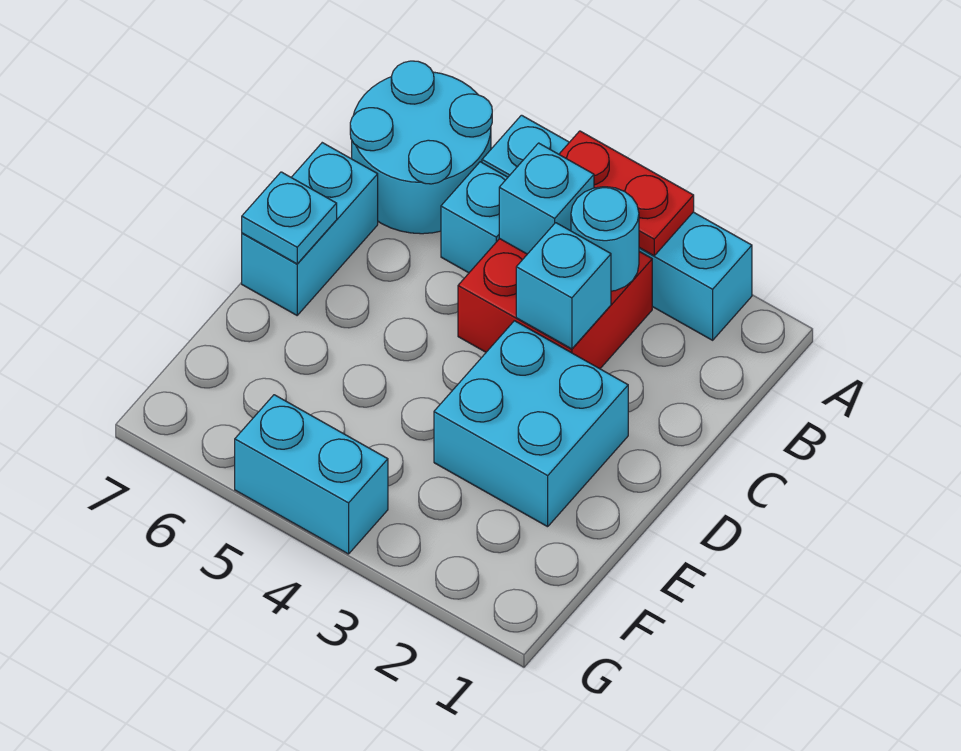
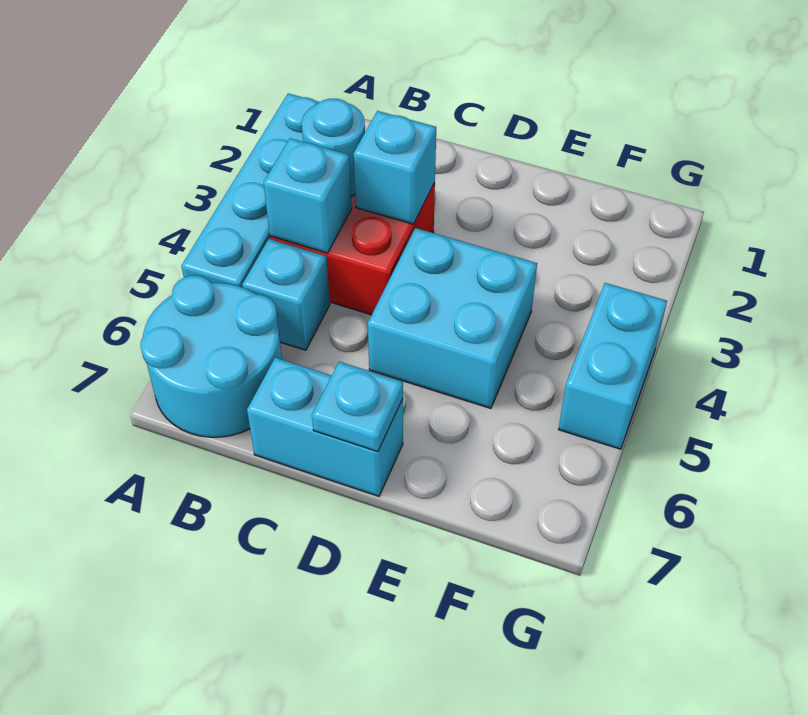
red 1x2 plate [559,131,694,256] -> none
cyan 2x2 brick [434,321,628,527] -> cyan 2x2 brick moved to [368,228,537,408]

